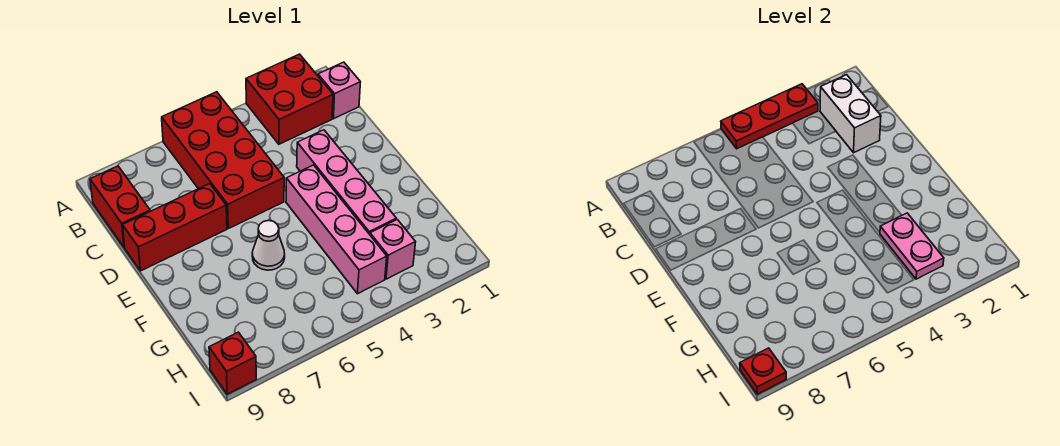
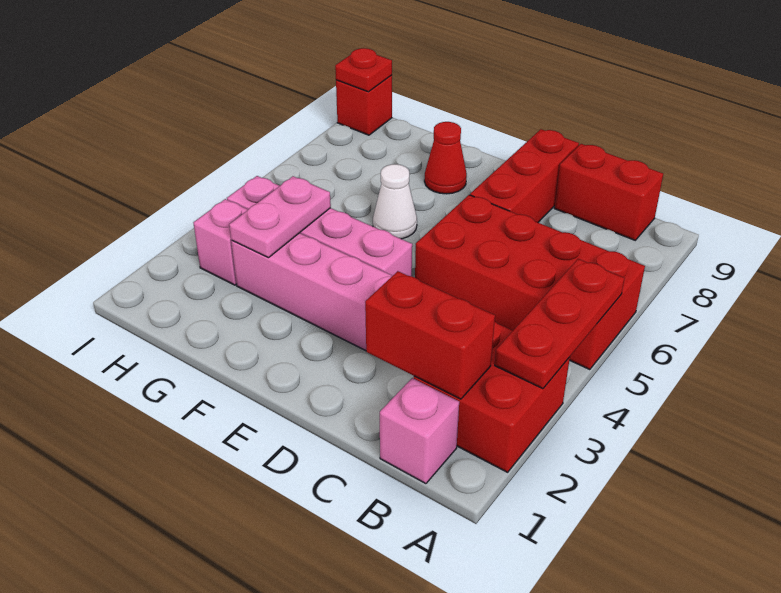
white 1x2 brick [820,75,881,153] -> red 1x2 brick [365,271,495,399]
none -> red 1x1 cone [424,122,467,194]
pink 1x2 plate [880,213,944,279] -> pink 1x2 plate turned to [229,176,331,258]

